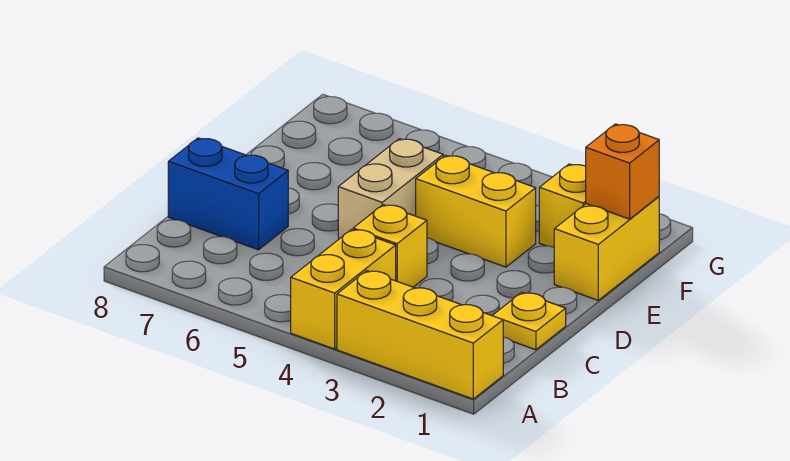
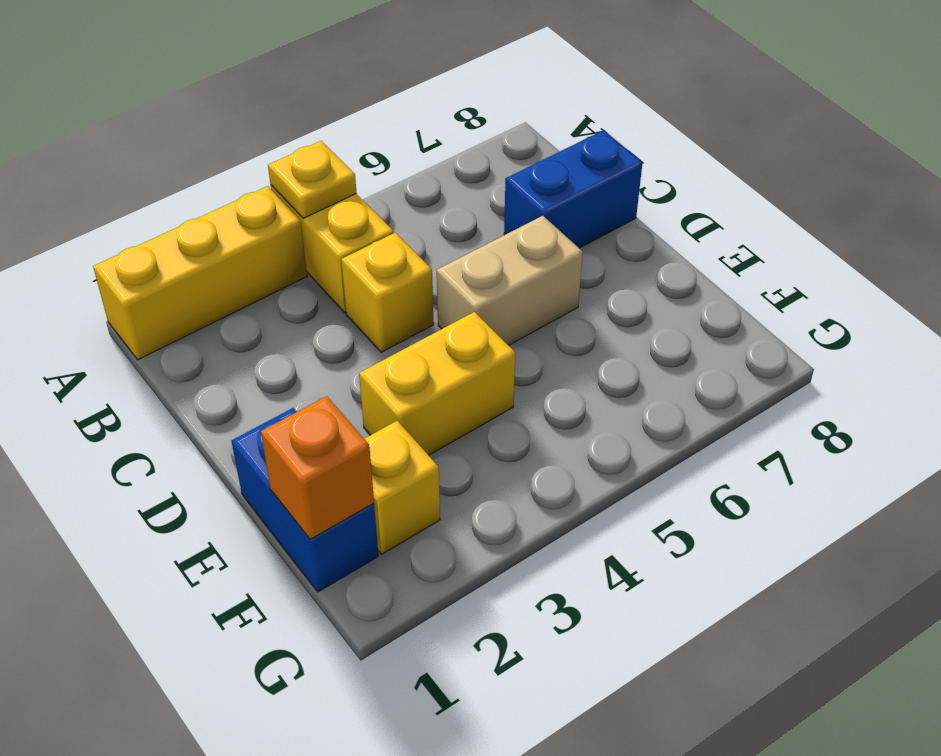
yellow 1x1 plate [492,292,566,350] -> yellow 1x1 plate moved to [268,141,356,218]
tan 1x2 brick [338,139,443,240] -> tan 1x2 brick turned to [437,216,583,345]
yellow 1x2 brick [554,197,659,300] -> blue 1x2 brick [231,408,379,592]

